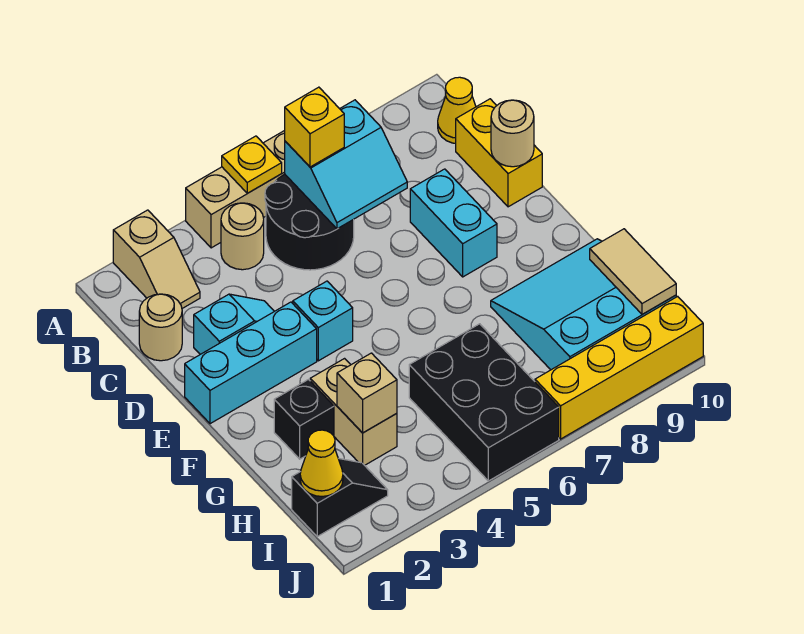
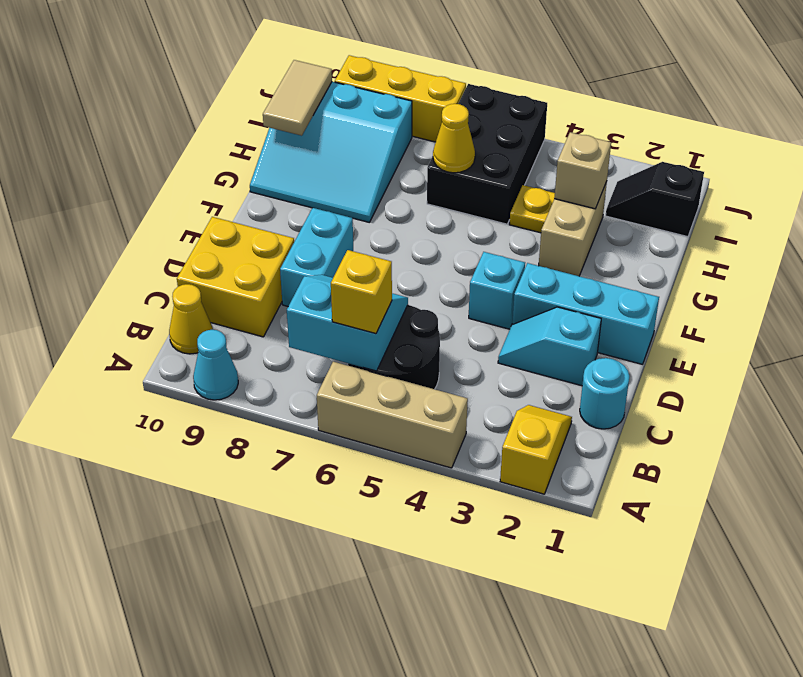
tan 1x2 slope [113,210,200,308] -> yellow 1x2 slope [500,405,572,494]
yellow 1x1 plate [222,136,282,193] -> yellow 1x1 plate moved to [509,185,555,233]
none -> cyan 1x1 cone [193,330,238,400]
tan 1x1 round brick [221,203,264,270] -> none
tan 1x1 round brick [139,294,182,361] -> cyan 1x1 round brick [580,358,630,429]
yellow 1x2 brick [456,99,542,207] -> yellow 2x2 brick [177,217,294,337]
tan 1x1 round brick [491,100,534,167] -> none
black 1x1 brick [274,380,334,459] -> none
yellow 1x1 cone [300,430,343,496] -> yellow 1x1 cone moved to [433,104,475,173]
yellow 1x4 brick [535,296,703,439] -> yellow 1x3 brick [335,55,466,142]

